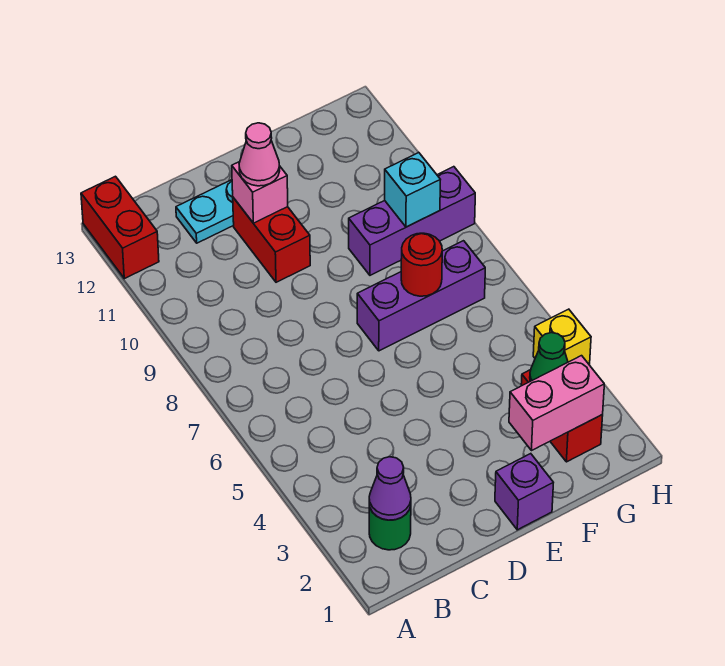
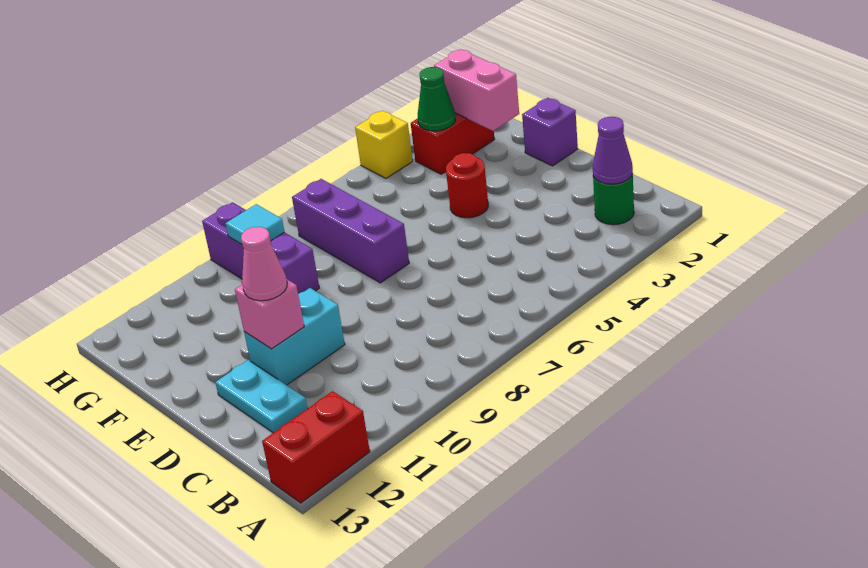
red 1x2 brick [233,198,310,282] -> cyan 1x2 brick [244,288,345,385]
red 1x1 round brick [401,233,442,296] -> red 1x1 round brick moved to [446,153,488,218]
cyan 1x1 brick [385,152,440,227] -> cyan 1x1 tile [226,204,284,244]

